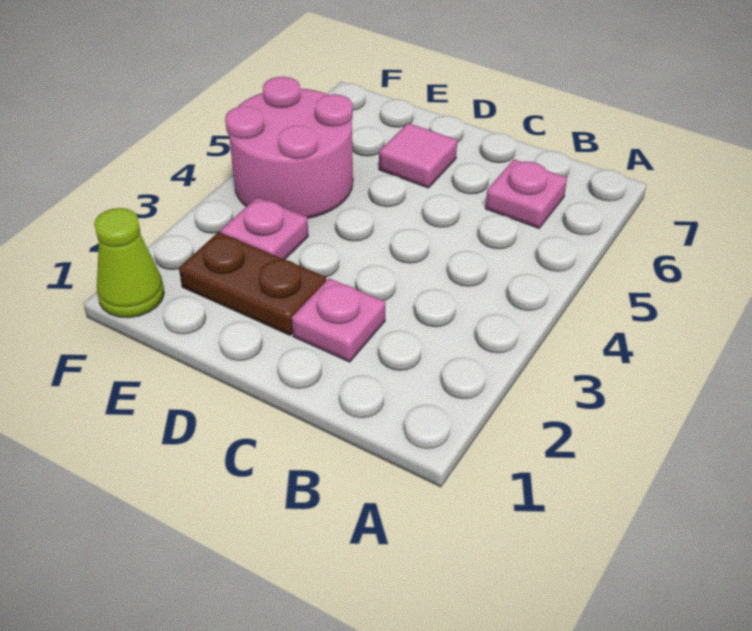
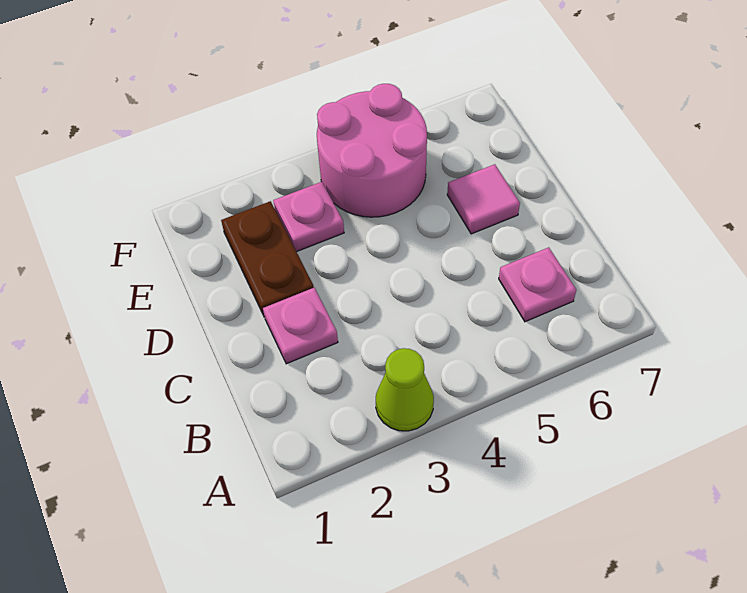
lime 1x1 cone [94,208,164,318] -> lime 1x1 cone moved to [376,348,434,431]

